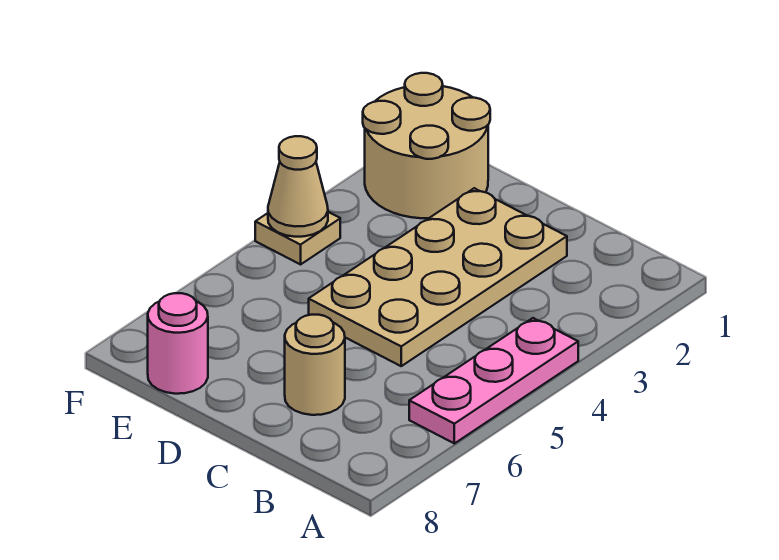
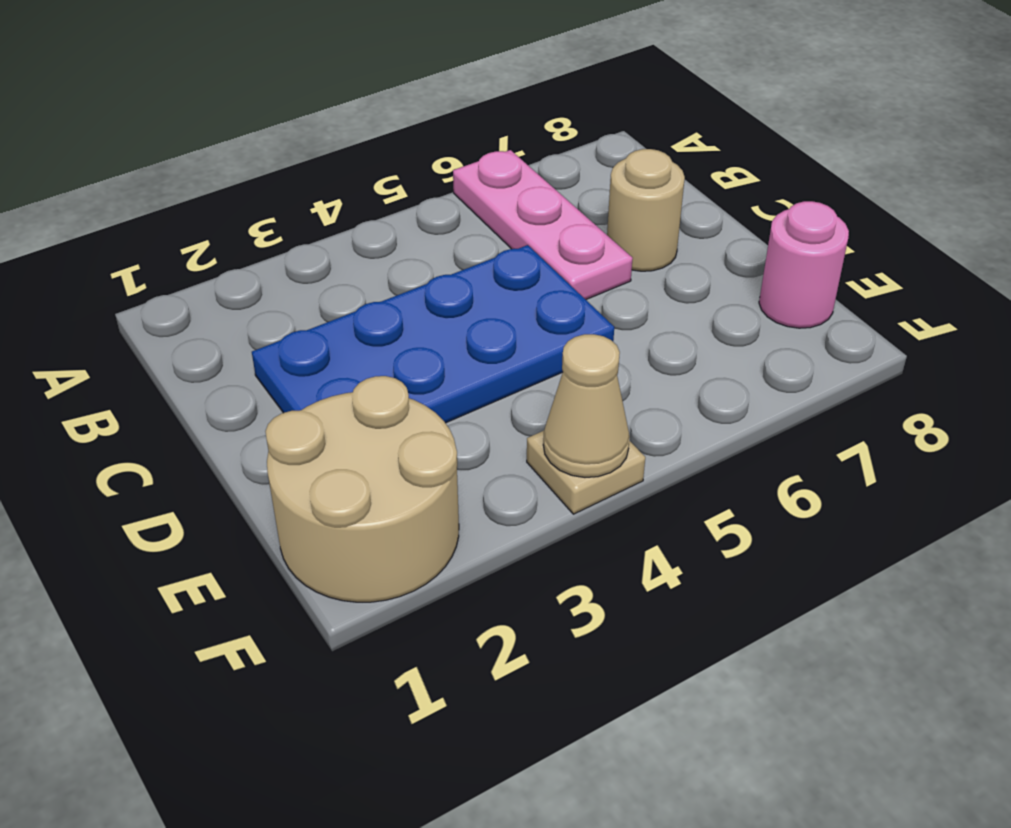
pink 1x3 plate [409,318,578,443] -> pink 1x3 plate turned to [453,150,633,299]
tan 2x4 plate [309,188,567,366] -> blue 2x4 plate [252,245,614,423]

